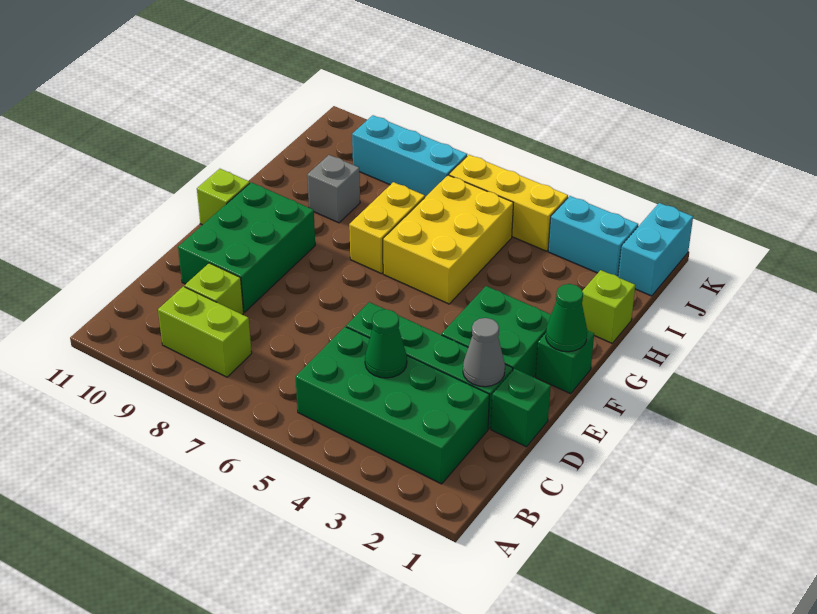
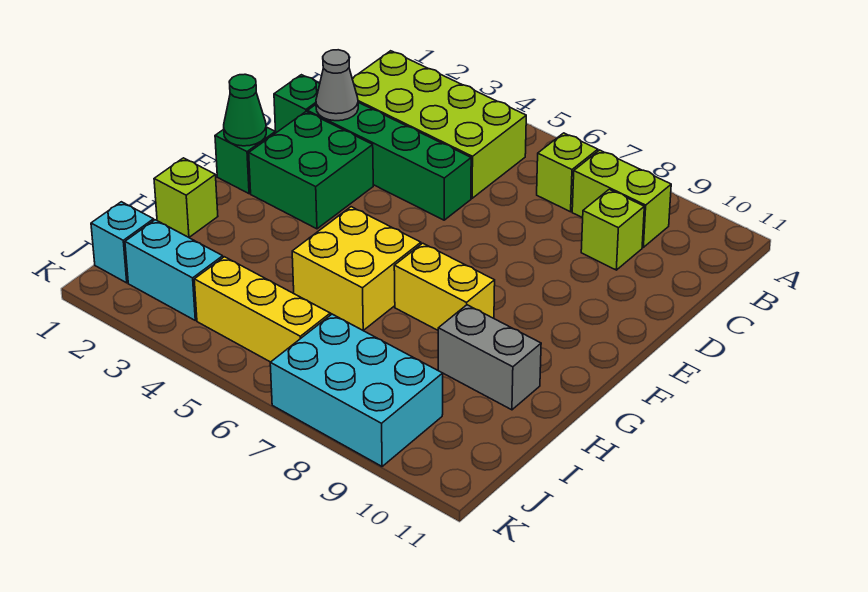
green 2x4 brick [296,327,489,484] -> lime 2x4 brick [352,51,526,198]
green 1x1 cone [365,310,407,378] -> none
green 2x3 brick [178,182,315,312] -> none
lime 1x1 brick [197,169,250,225] -> lime 1x1 brick moved to [537,133,598,212]
yellow 2x3 brick [383,175,513,304] -> yellow 2x2 brick [292,207,421,331]
yellow 1x2 brick [349,182,425,274] -> yellow 1x2 brick turned to [394,243,495,330]
grey 1x1 brick [307,155,360,223] -> grey 1x2 brick [438,305,541,410]
cyan 1x2 brick [618,203,693,296] -> cyan 1x1 brick [91,202,154,283]
cyan 1x3 brick [352,115,467,197] -> cyan 2x3 brick [270,314,443,466]

